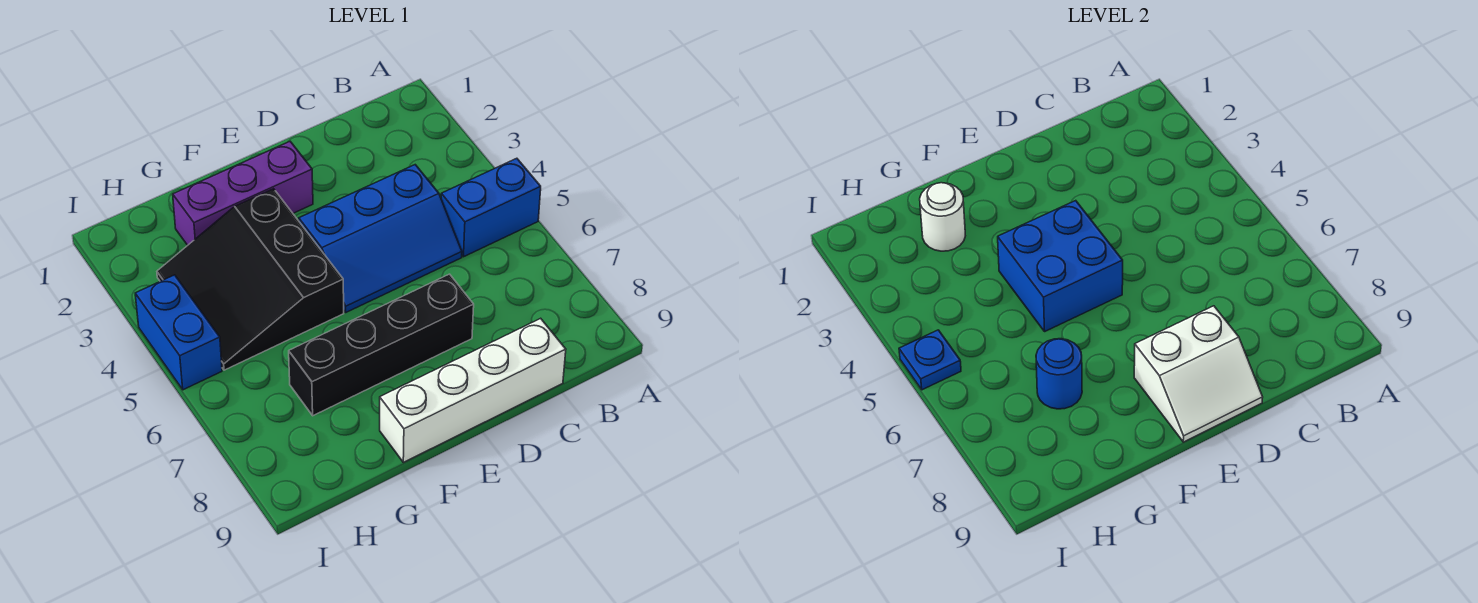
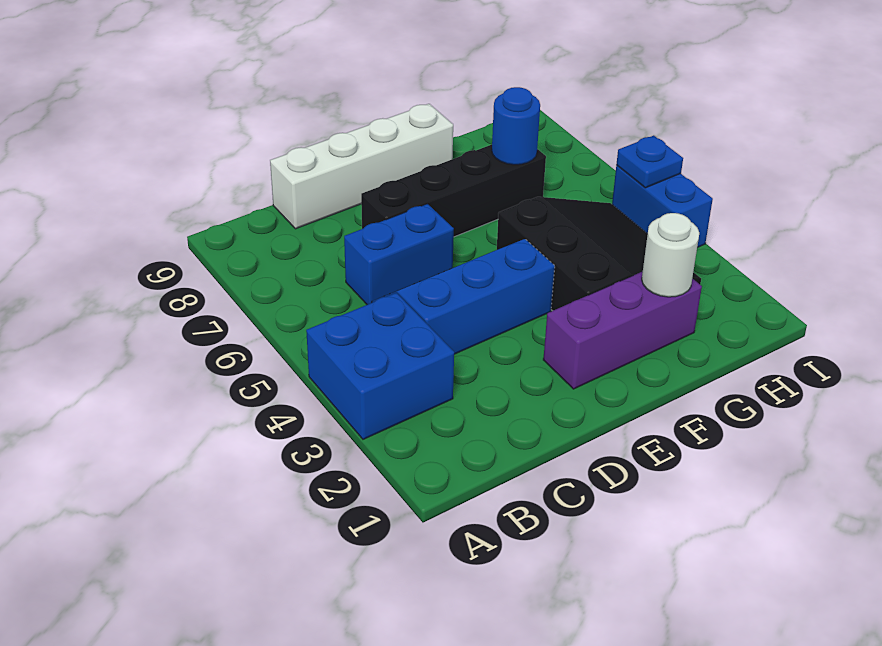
blue 1x2 brick [441,158,541,257] -> blue 1x2 brick moved to [344,204,454,305]
white 2x2 slope [1134,306,1263,442] -> none
blue 2x2 brick [998,201,1123,331] -> blue 2x2 brick moved to [306,293,454,439]

